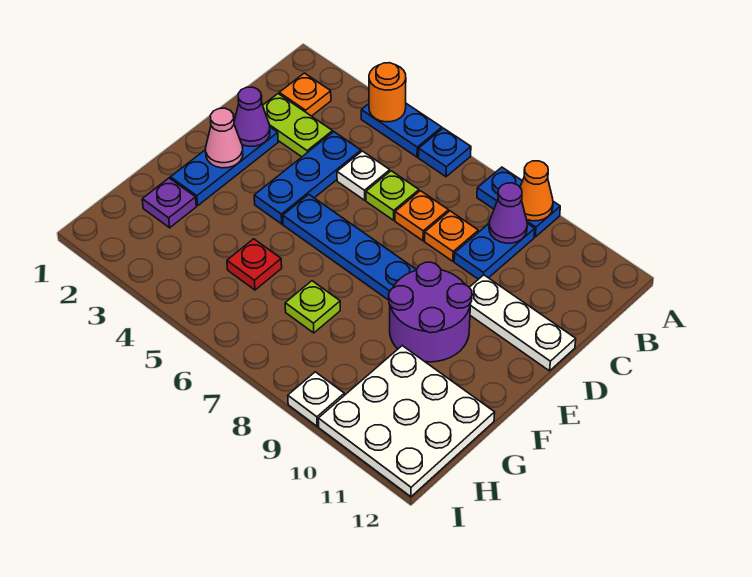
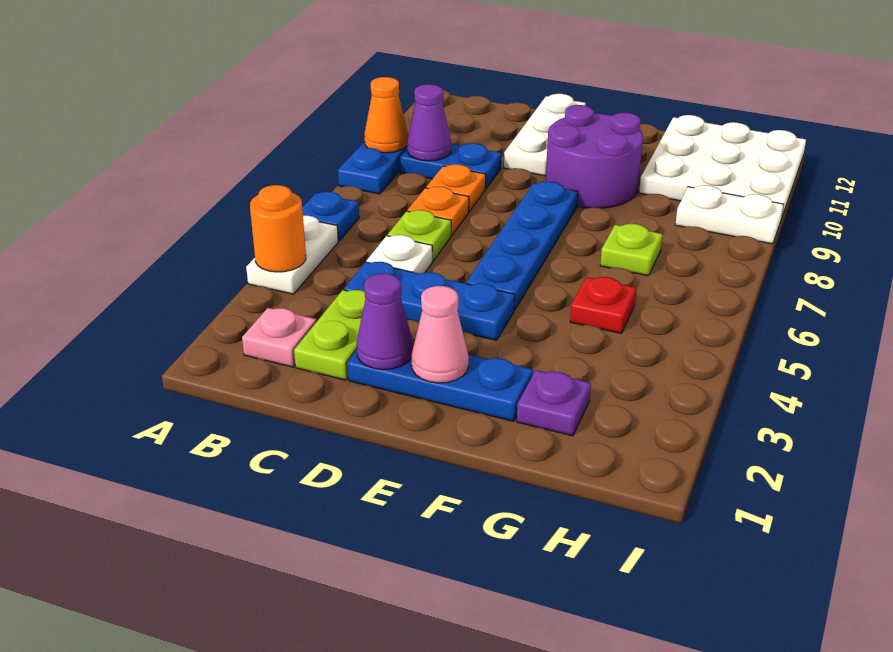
blue 1x2 plate [361,104,442,157] -> white 1x2 plate [246,216,338,294]
orange 1x1 plate [279,73,331,116] -> pink 1x1 plate [242,308,316,367]
white 1x1 plate [288,372,344,426] -> white 1x2 plate [675,185,784,244]

